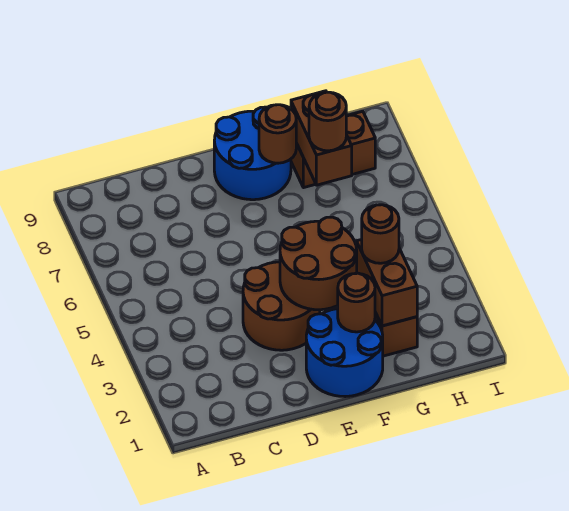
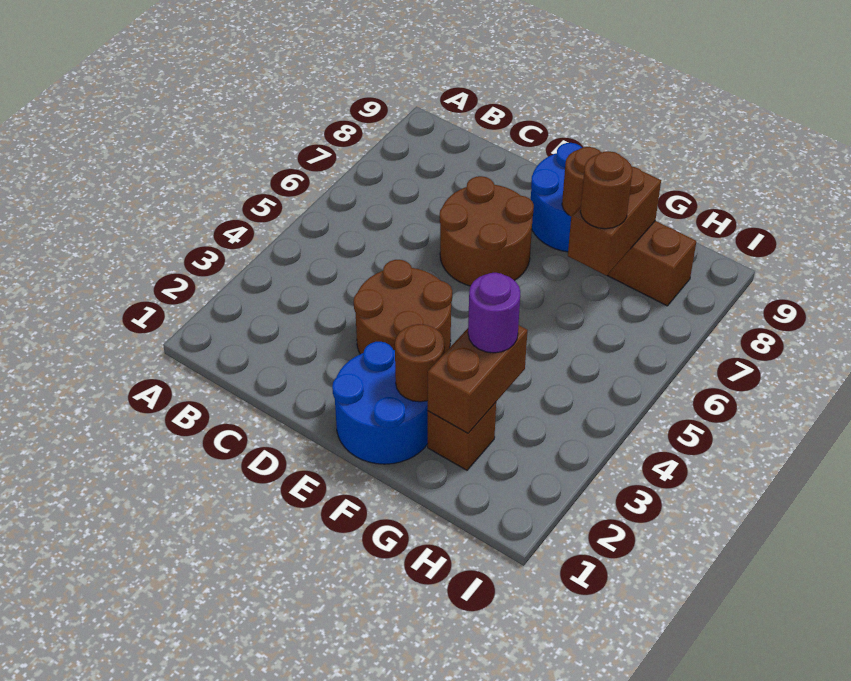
brown 2x2 round brick [280,217,357,310] -> brown 2x2 round brick moved to [440,176,534,286]
brown 1x1 round brick [362,205,399,263] -> purple 1x1 round brick [468,273,520,353]

